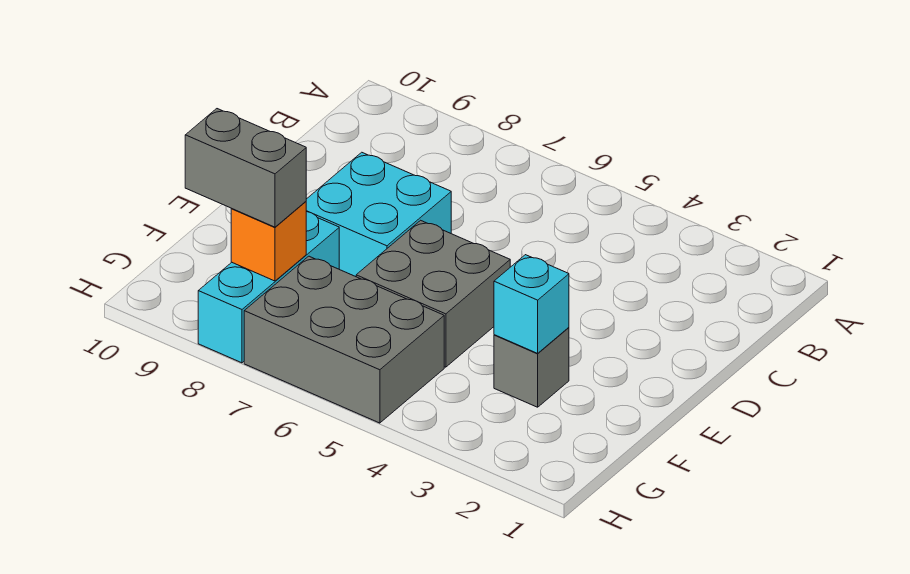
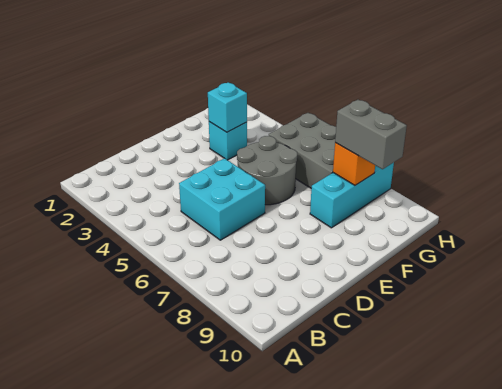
cyan 2x2 brick [306,152,451,277] -> cyan 2x2 brick moved to [179,158,265,240]
grey 2x2 brick [356,220,510,367] -> grey 2x2 round brick [237,136,297,205]
grey 1x1 brick [494,328,569,407] -> cyan 1x1 brick [209,122,247,160]

